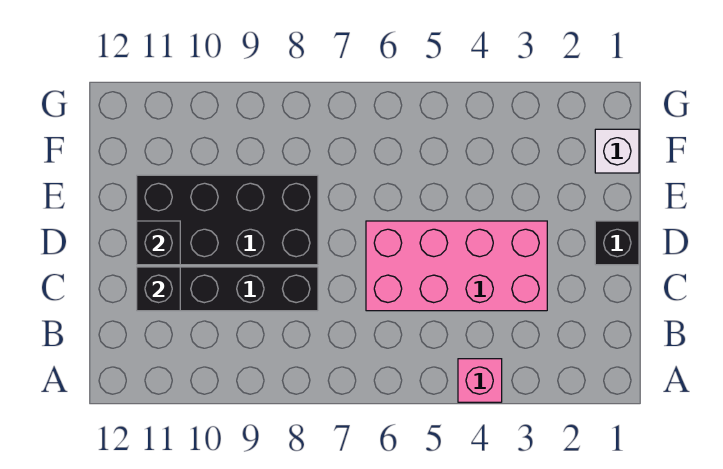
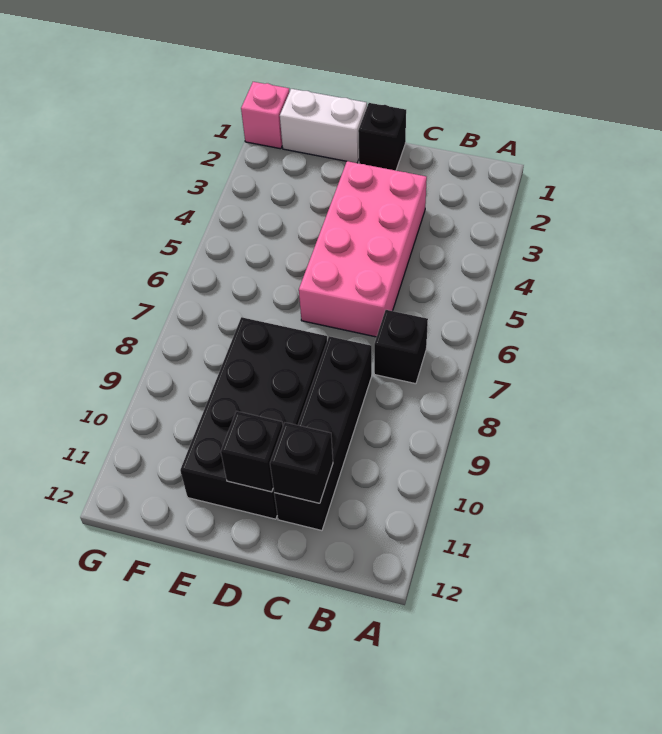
pink 1x1 brick [458,359,502,402] -> pink 1x1 brick moved to [241,82,290,149]
none -> black 1x1 brick [374,310,428,384]
white 1x1 brick [595,129,639,173] -> white 1x2 brick [280,89,367,163]

